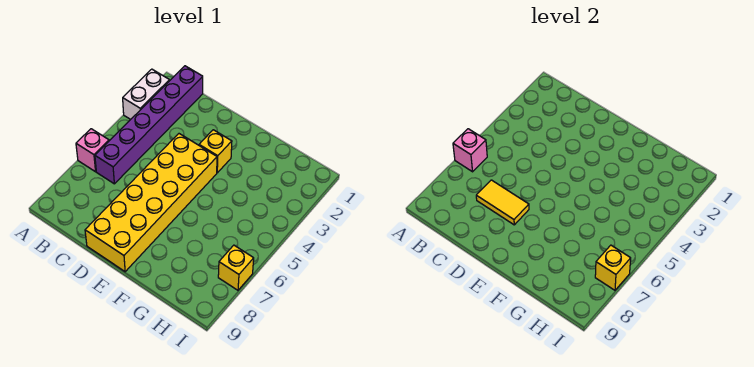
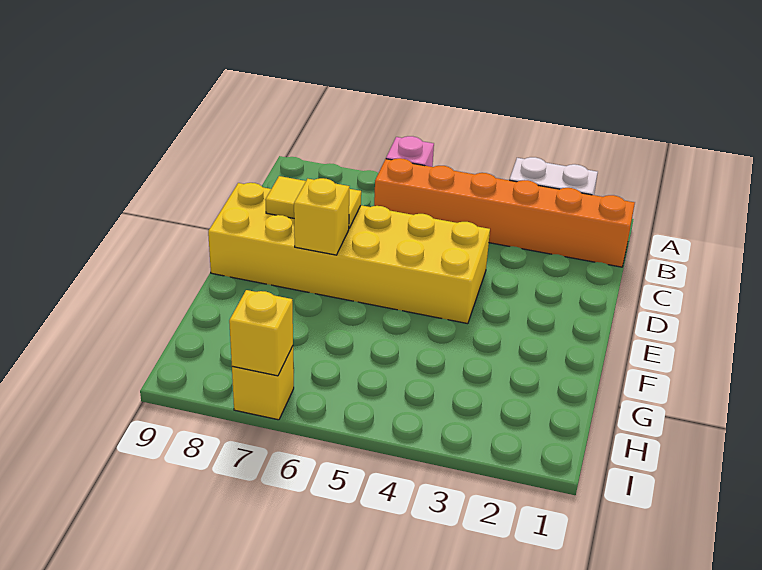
pink 1x1 brick [453,129,487,172] -> none
purple 1x6 brick [95,66,203,184] -> orange 1x6 brick [374,158,635,267]
yellow 1x2 tile [476,180,529,225] -> yellow 1x2 tile turned to [265,176,361,228]
yellow 1x1 brick [199,130,232,173] -> yellow 1x1 brick moved to [294,178,350,255]

